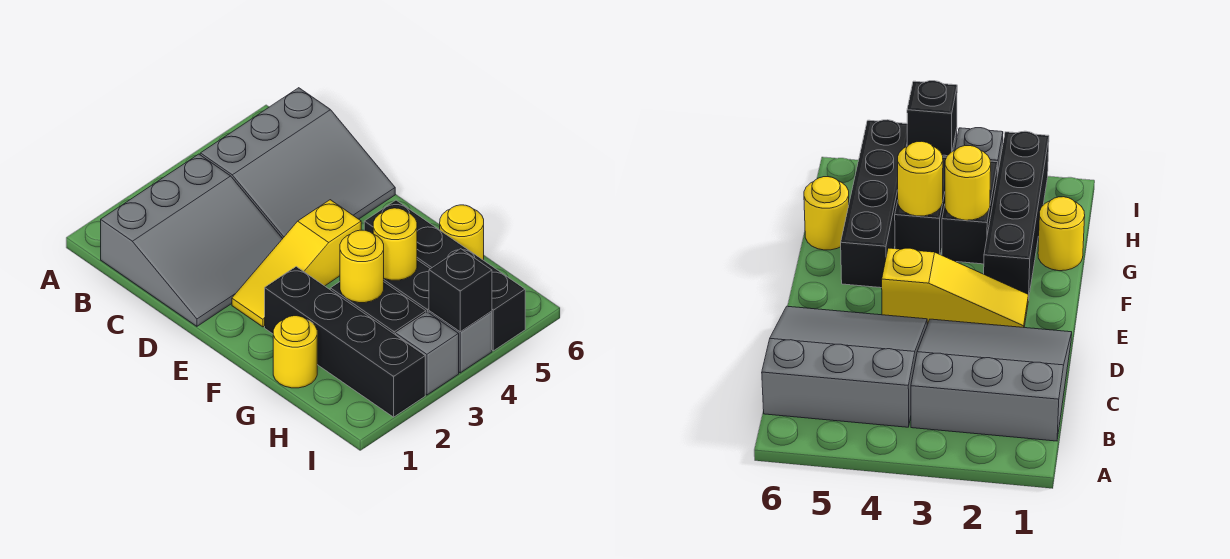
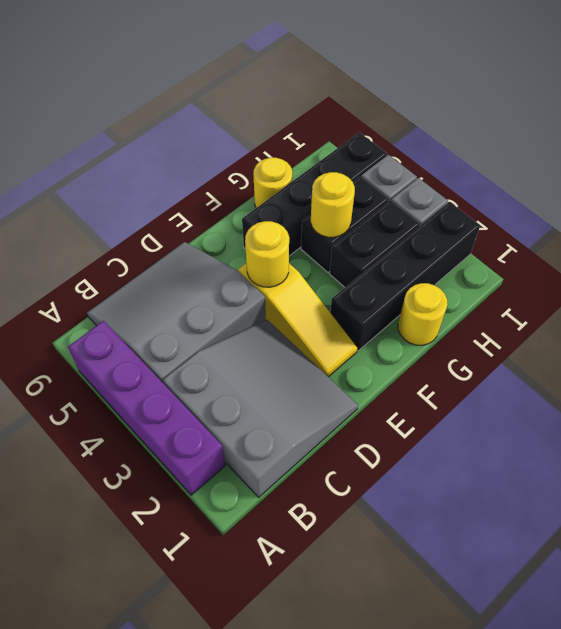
none -> purple 1x4 brick [68,321,225,495]
grey 3x3 slope [200,88,395,238] -> grey 3x3 slope turned to [87,242,266,384]
yellow 1x1 round brick [340,230,384,303] -> yellow 1x1 round brick moved to [245,221,289,287]
black 1x1 brick [429,249,492,332] -> none

